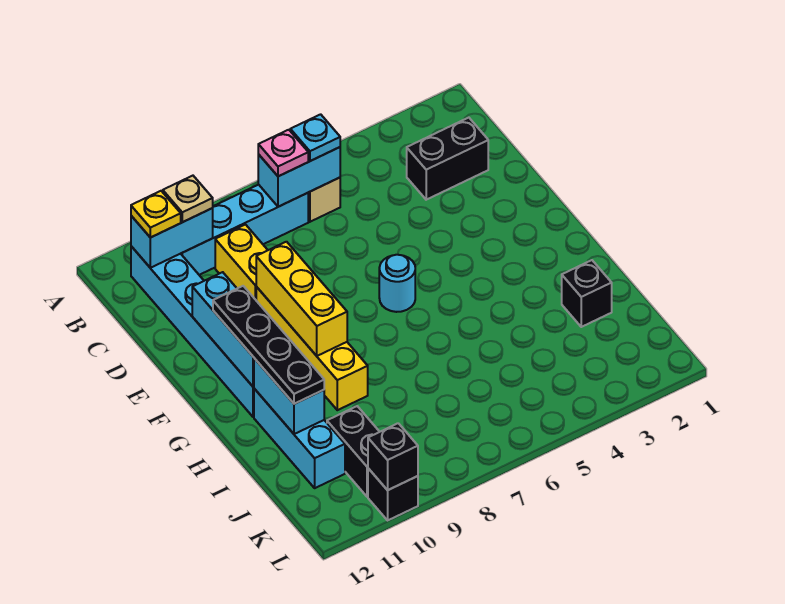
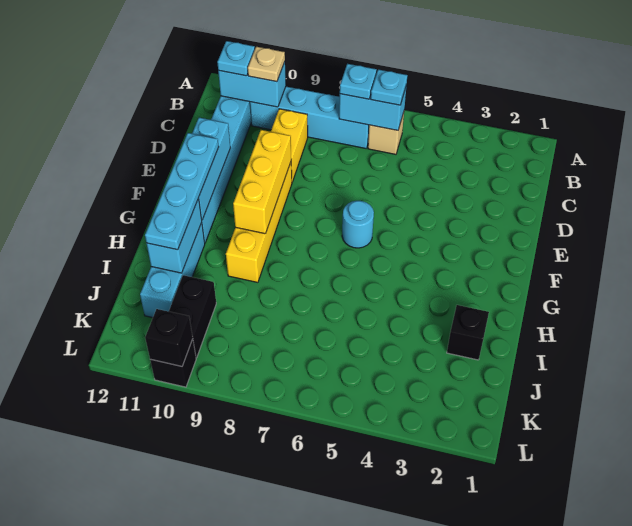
pink 1x1 plate [258,130,308,176] -> cyan 1x1 plate [340,64,376,99]
yellow 1x1 plate [131,191,181,238] -> cyan 1x1 plate [217,41,255,76]
black 1x2 brick [407,118,488,200] -> none
black 1x4 plate [213,286,324,404] -> cyan 1x4 plate [145,133,219,250]

